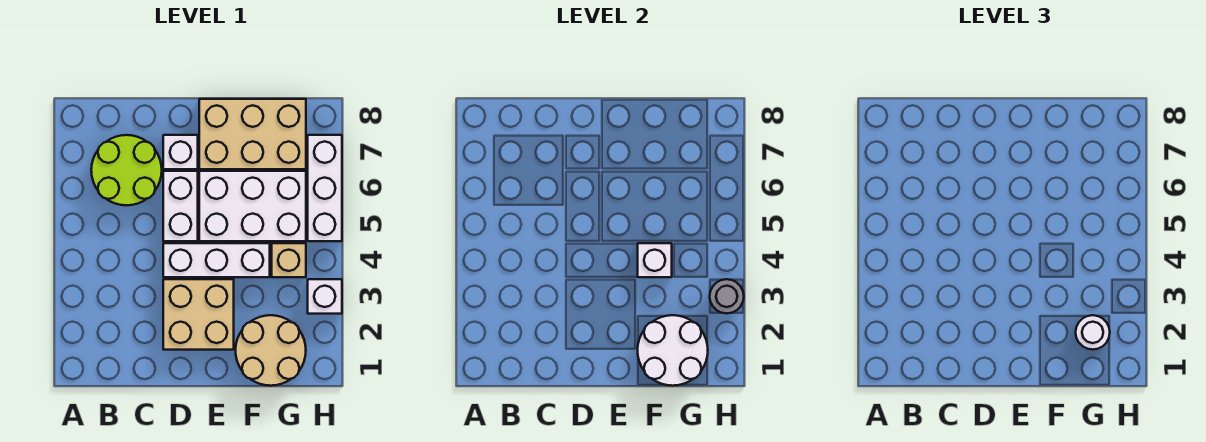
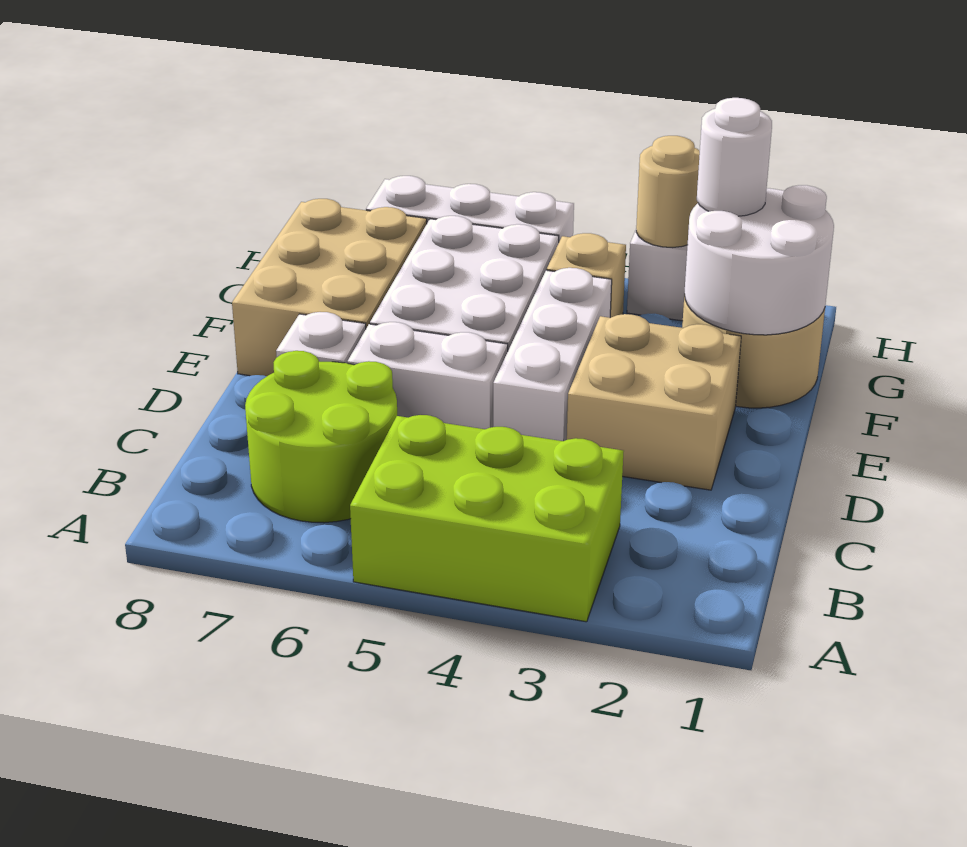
none -> lime 2x3 brick [350,415,623,622]
white 1x1 brick [638,243,672,277] -> none
grey 1x1 round brick [710,279,744,313] -> tan 1x1 round brick [636,136,700,247]

